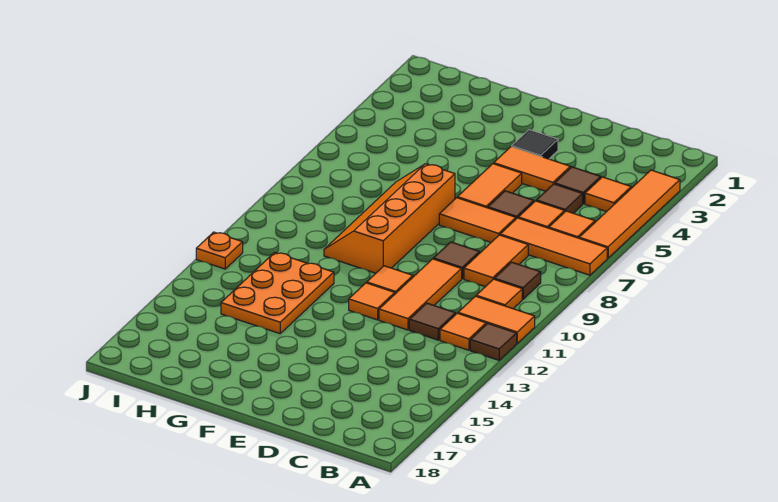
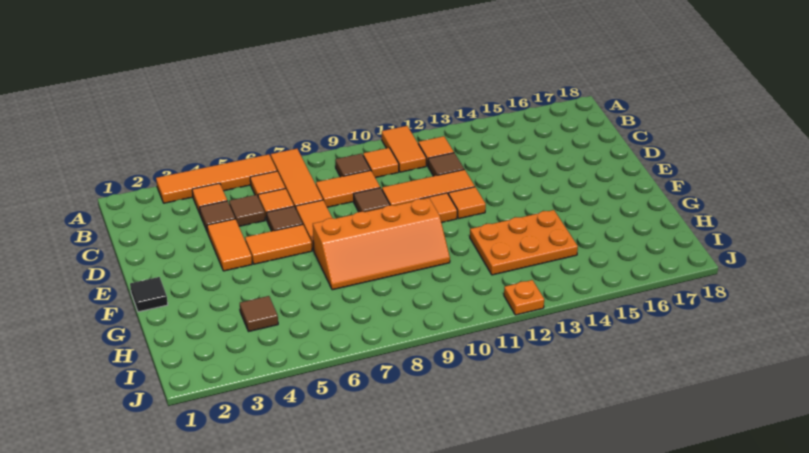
brown 1x1 tile [470,323,517,360] -> brown 1x1 tile moved to [240,296,278,331]
black 1x1 tile [512,130,558,159] -> black 1x1 tile moved to [130,277,168,312]

